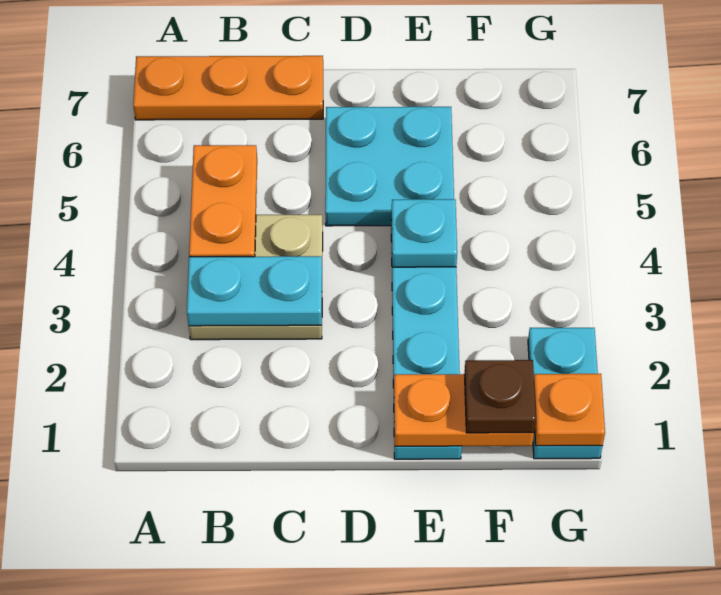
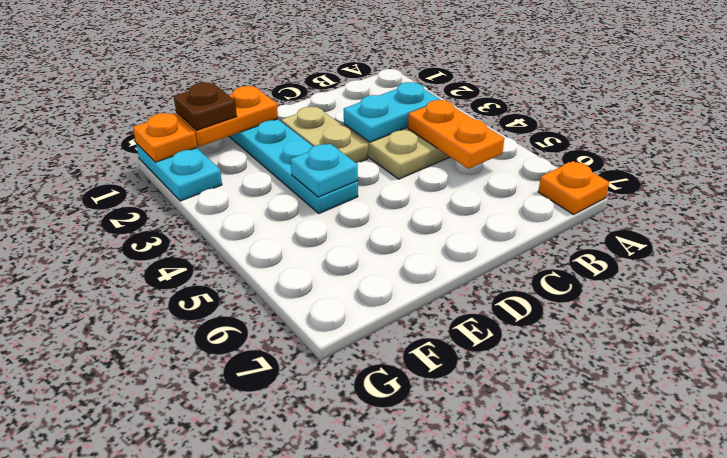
orange 1x3 plate [133,56,323,120] -> orange 1x1 plate [538,161,609,215]
none -> tan 1x2 plate [281,107,368,163]
cyan 2x2 plate [325,107,454,226] -> none

